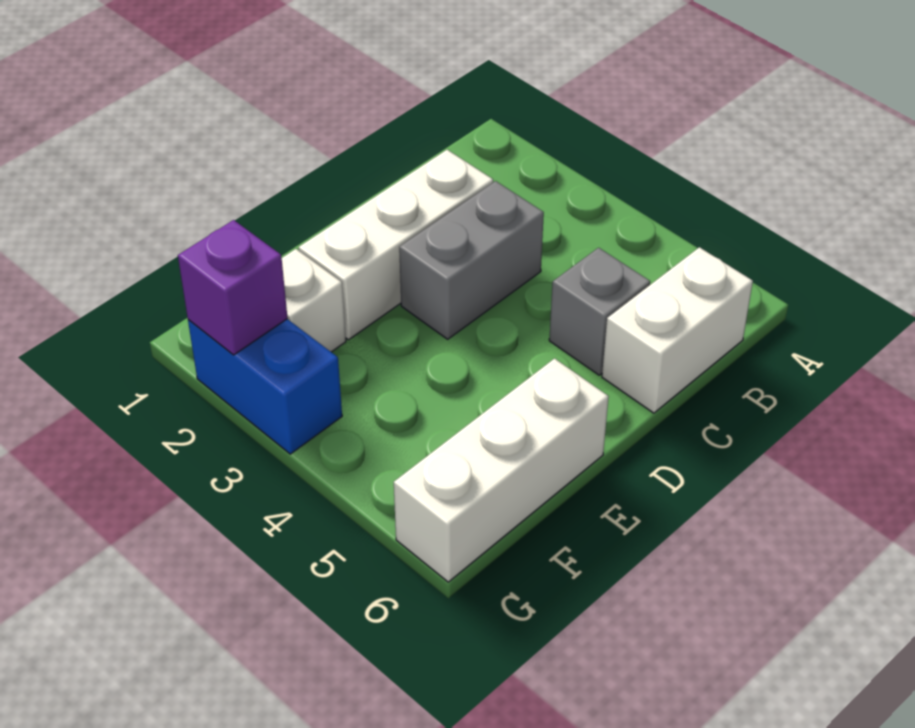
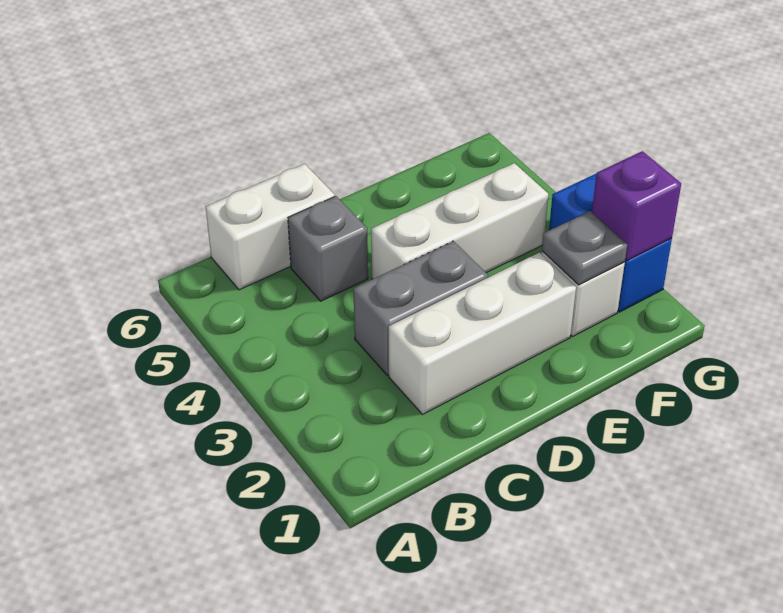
white 1x3 brick [394,359,609,582] -> white 1x3 brick moved to [371,163,548,279]
none -> grey 1x1 plate [542,211,627,285]

